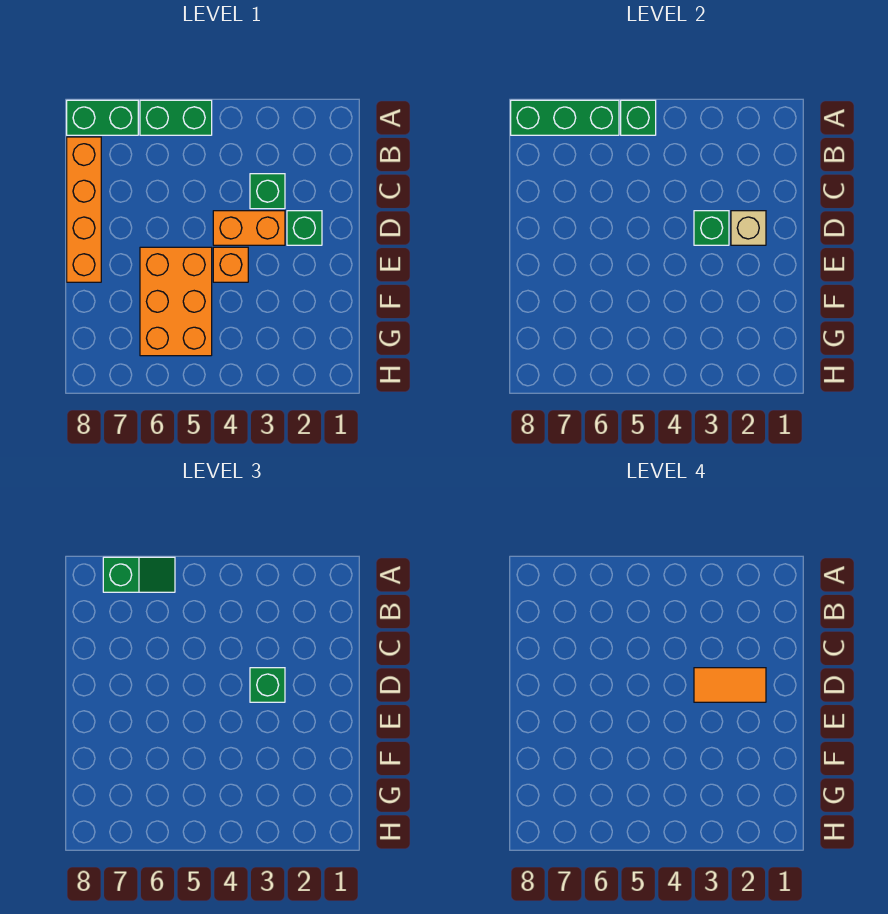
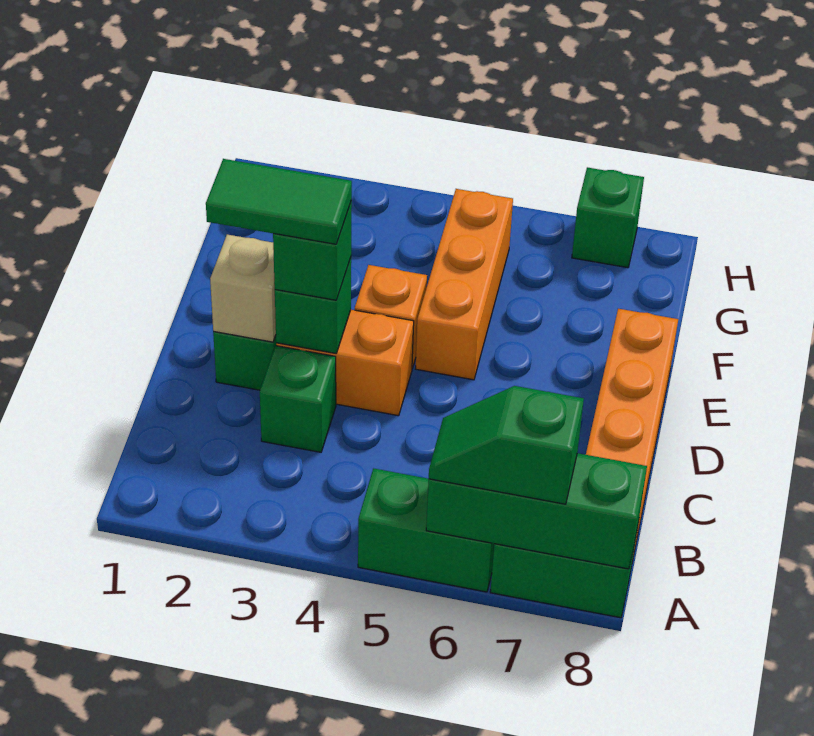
green 1x1 brick [621,100,656,135] -> green 1x1 brick moved to [572,167,644,268]
orange 1x2 tile [694,668,766,702] -> green 1x2 tile [206,159,352,244]
orange 2x3 brick [140,247,212,356] -> orange 1x3 brick [416,189,513,380]

